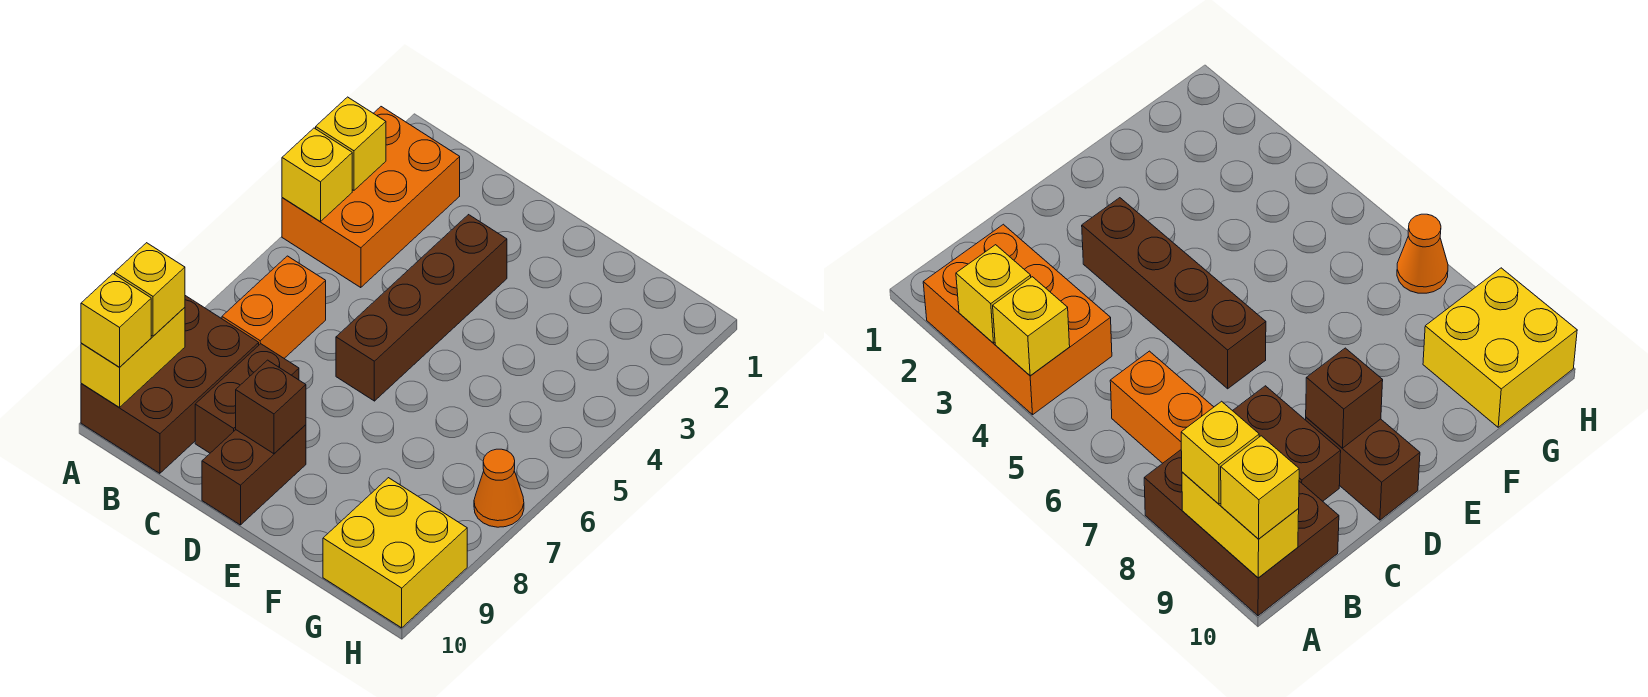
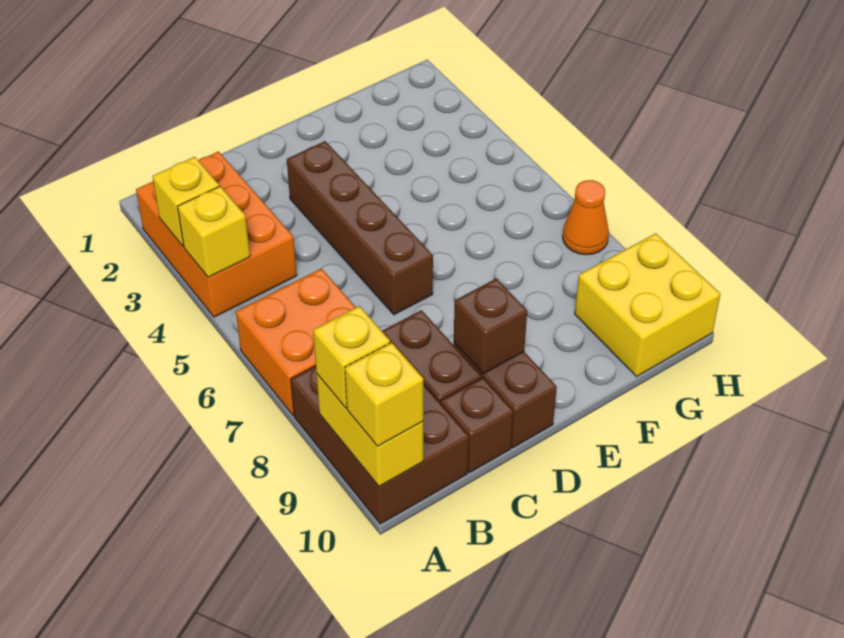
orange 1x2 brick [222,256,326,358] -> orange 2x2 brick [236,269,356,415]
none -> brown 1x1 brick [441,377,513,472]

